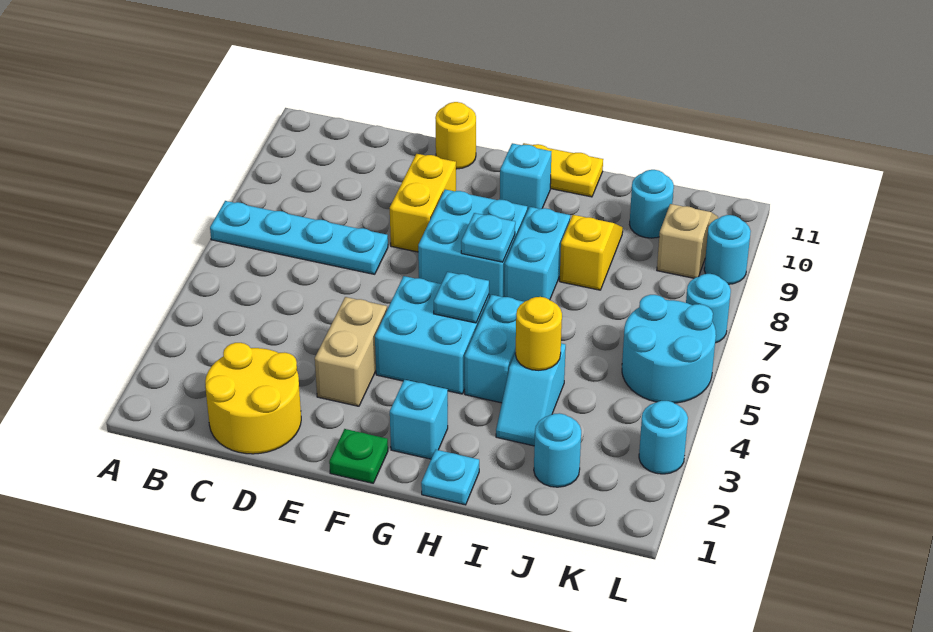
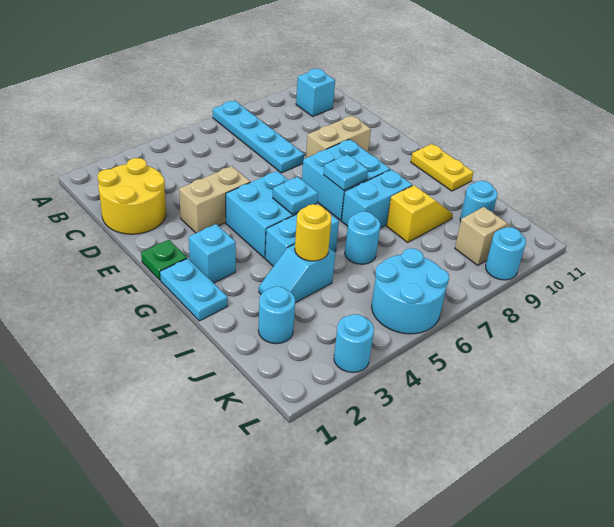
yellow 1x2 brick [390,154,456,252] -> tan 1x2 brick [306,116,371,158]
yellow 1x1 round brick [436,102,476,169] -> none
cyan 1x1 brick [500,143,551,211] -> cyan 1x1 brick moved to [296,69,335,116]
cyan 1x1 plate [421,450,479,505] -> cyan 1x2 plate [160,258,228,321]
cyan 1x1 round brick [686,274,731,343] -> cyan 1x1 round brick moved to [345,211,380,264]

